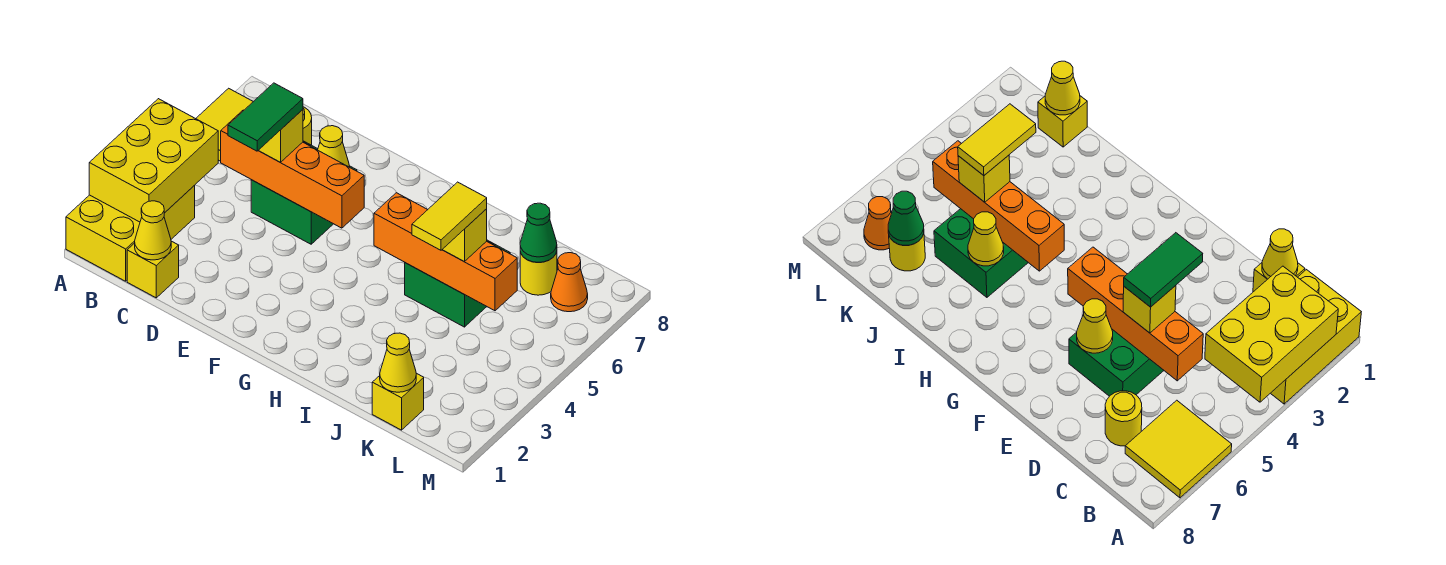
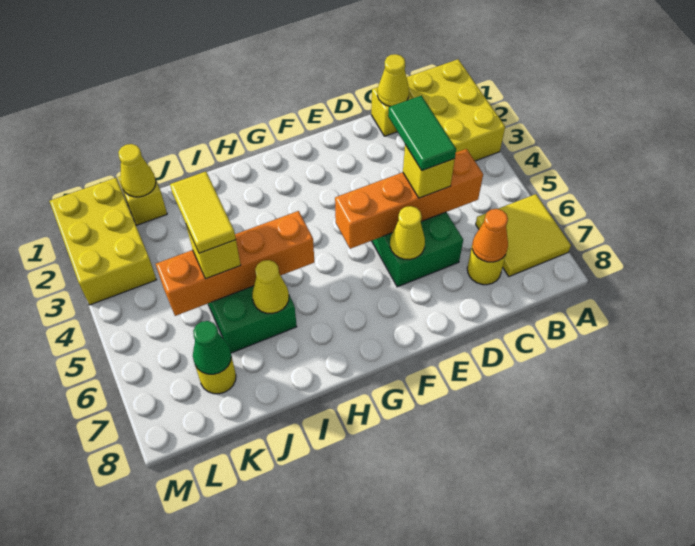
yellow 2x3 brick [89,99,218,222] -> yellow 2x3 brick moved to [50,178,156,305]
orange 1x1 cone [551,253,588,312] -> orange 1x1 cone moved to [472,209,508,262]

